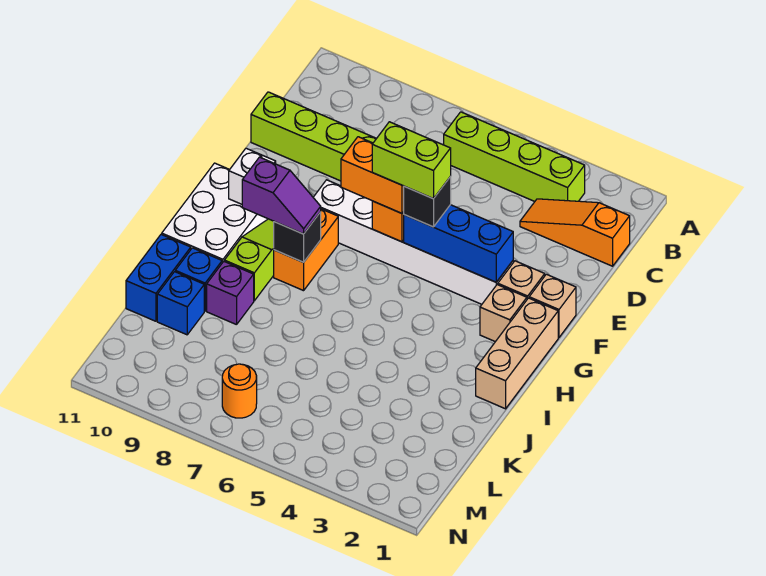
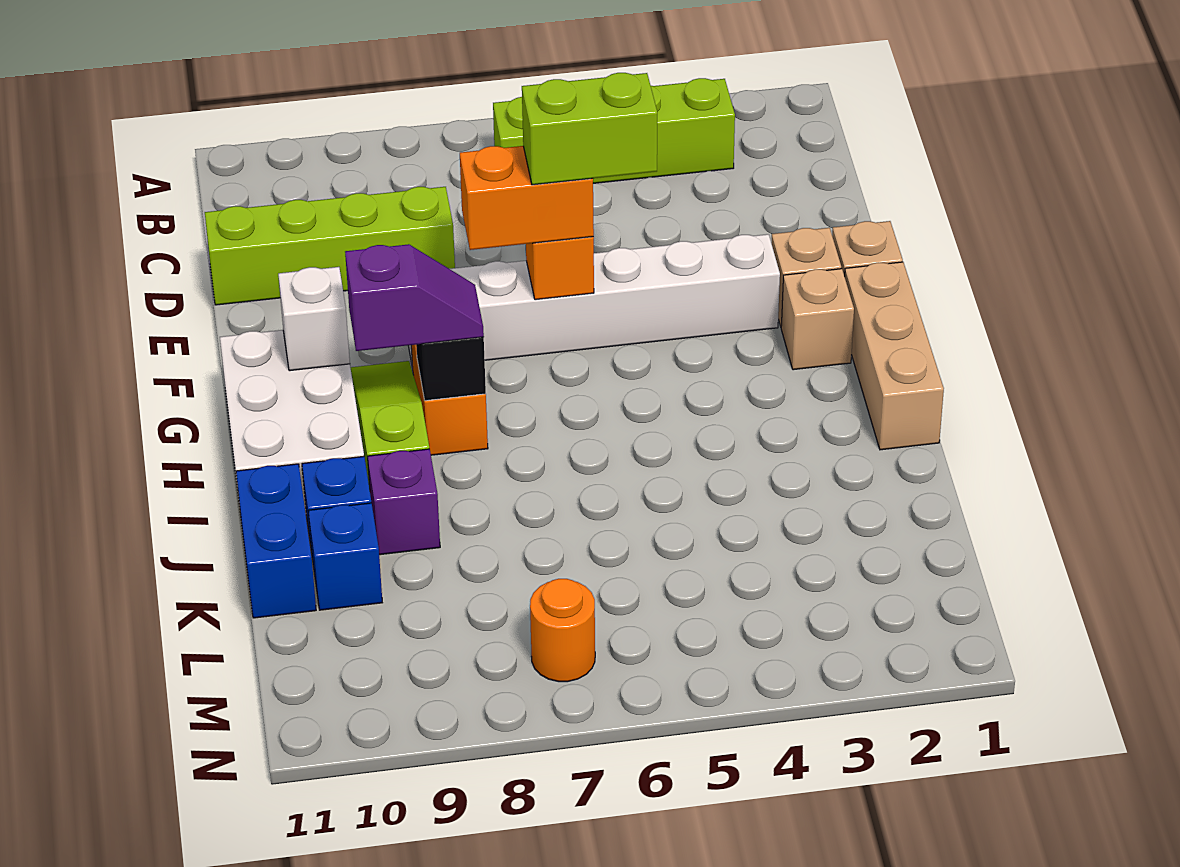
orange 1x3 slope [520,199,630,266] -> none
blue 1x3 brick [404,205,513,282] -> none
black 1x1 brick [404,177,451,227] -> none

